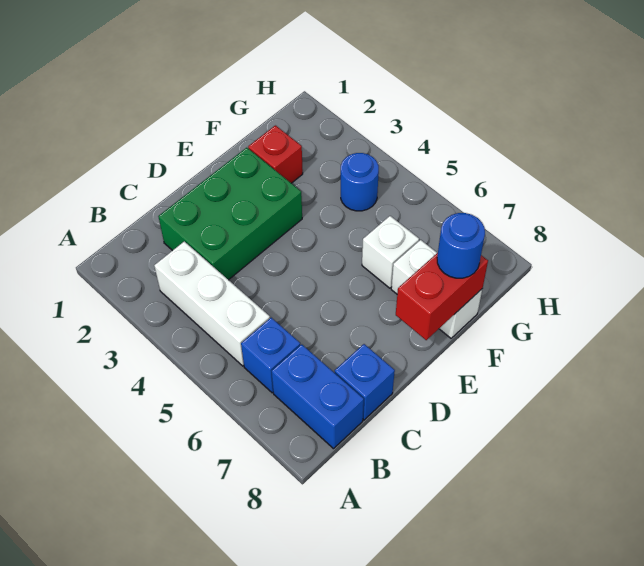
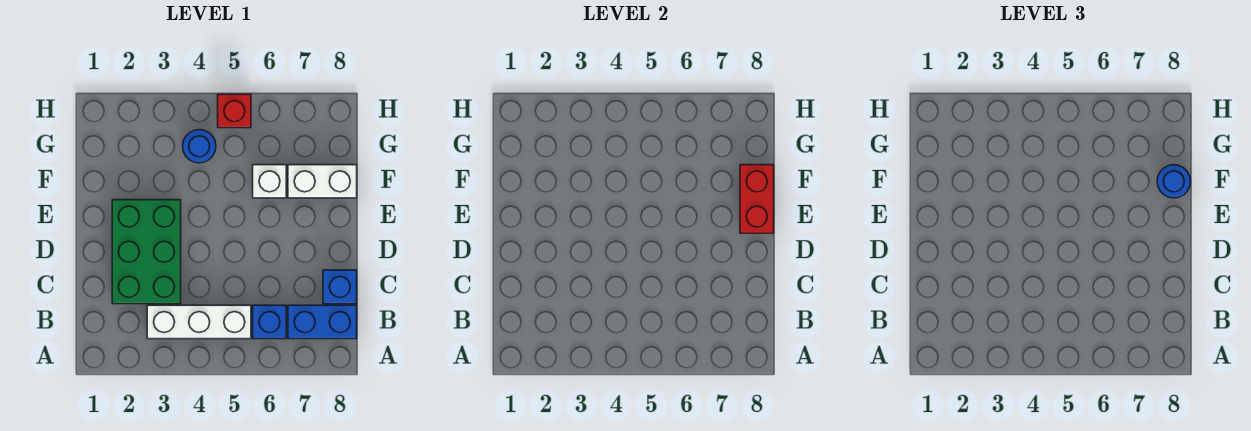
red 1x1 brick [248,125,303,183] -> red 1x1 brick moved to [218,94,251,128]

